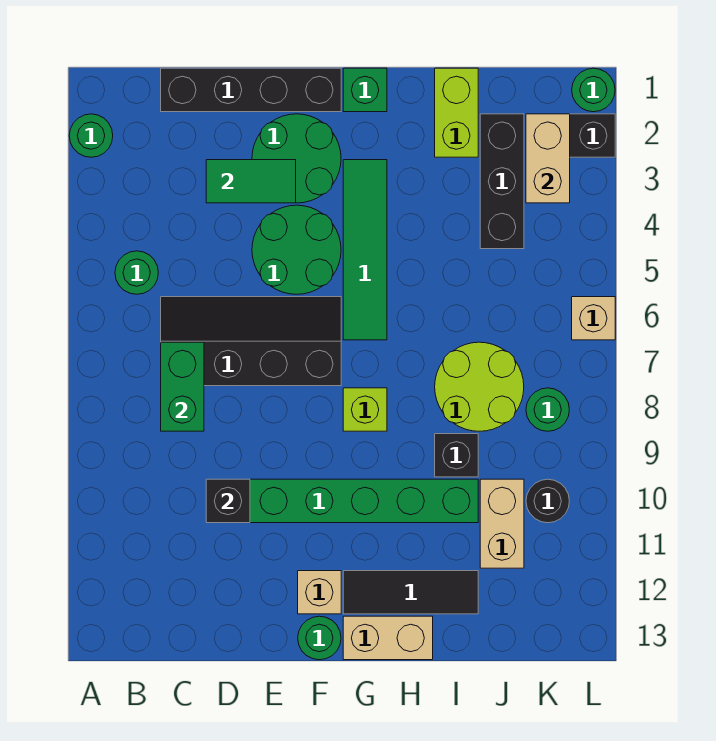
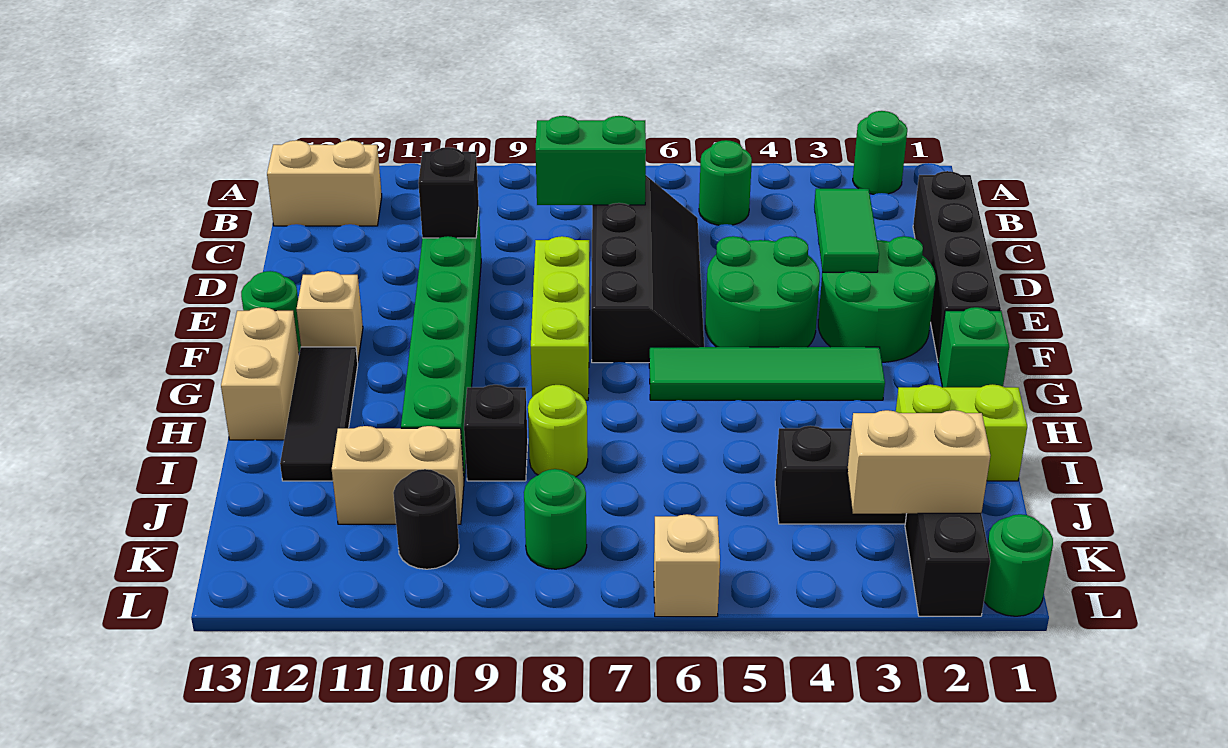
none -> tan 1x2 brick [267,140,382,226]
lime 1x1 brick [343,388,387,431] -> lime 1x3 brick [531,236,590,400]
lime 2x2 round brick [435,342,524,431] -> lime 1x1 round brick [528,385,588,477]

